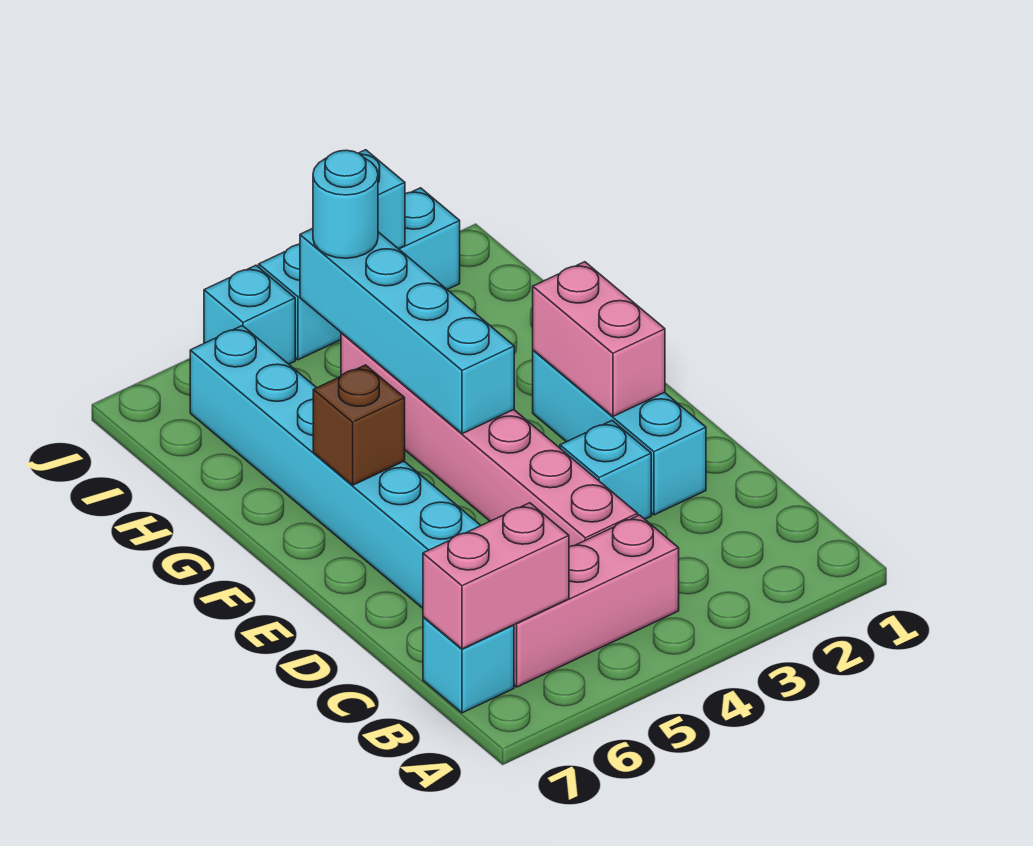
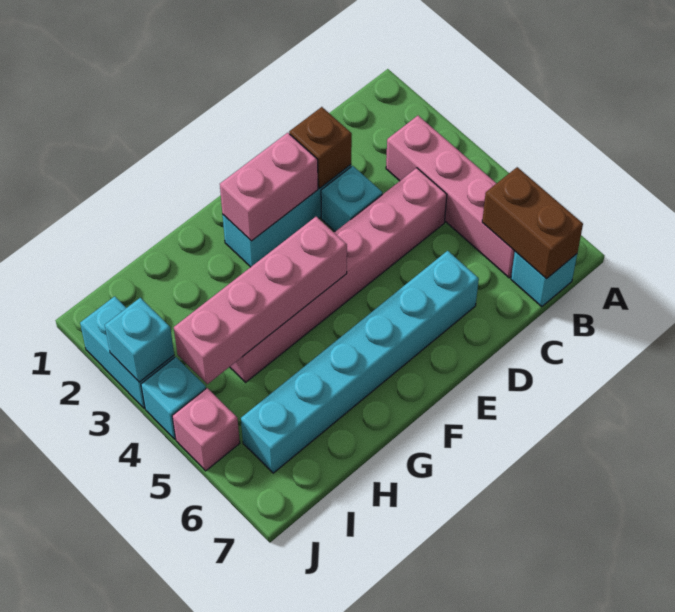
pink 1x3 brick [514,515,679,687] -> pink 1x4 brick [386,116,515,278]
pink 1x2 brick [423,503,569,649] -> brown 1x2 brick [482,167,583,279]
cyan 1x4 brick [300,228,514,434] -> pink 1x4 brick [174,217,347,384]
brown 1x1 brick [313,365,405,485] -> brown 1x1 brick moved to [289,107,352,188]
cyan 1x1 round brick [313,150,378,258] -> none
cyan 1x1 brick [204,265,295,364] -> pink 1x1 brick [172,388,240,471]

